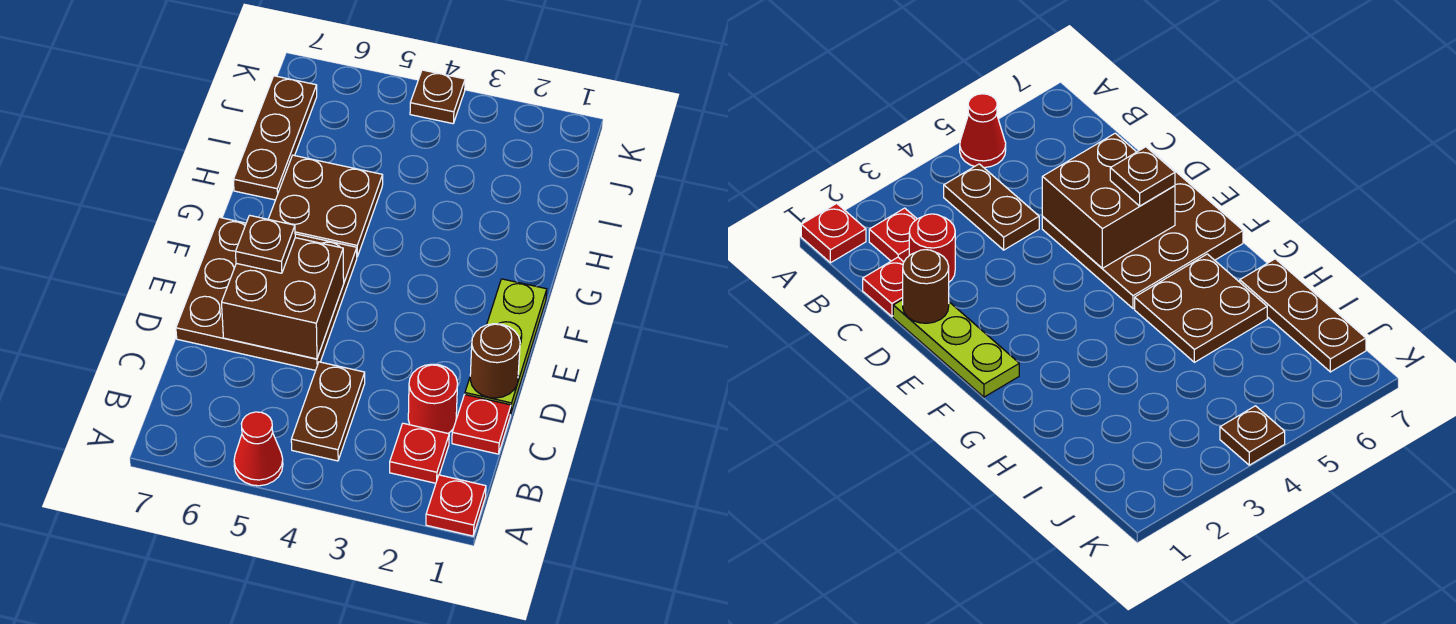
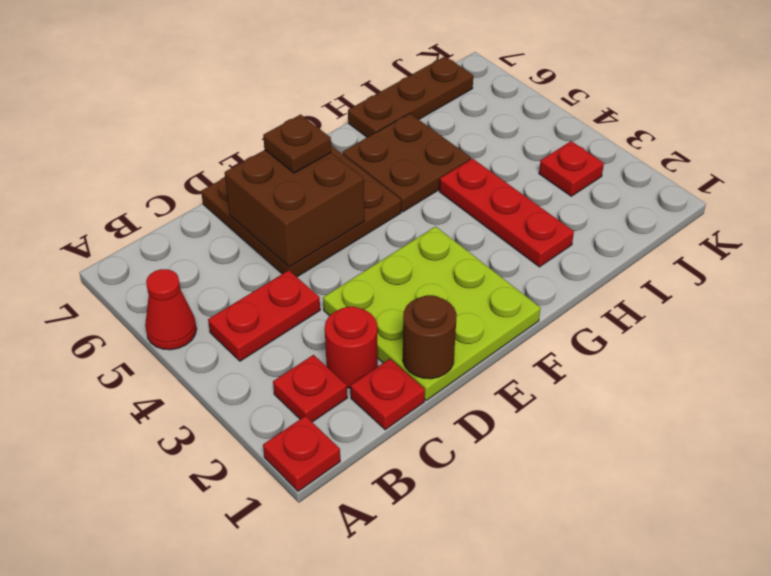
brown 1x2 plate [291,362,365,461] -> red 1x2 plate [208,270,320,361]
lime 1x3 plate [465,279,547,413] -> lime 3x3 plate [323,226,541,400]
none -> red 1x3 plate [439,158,574,267]
none -> red 1x1 plate [539,141,604,196]
brown 1x1 plate [410,70,465,124] -> none

